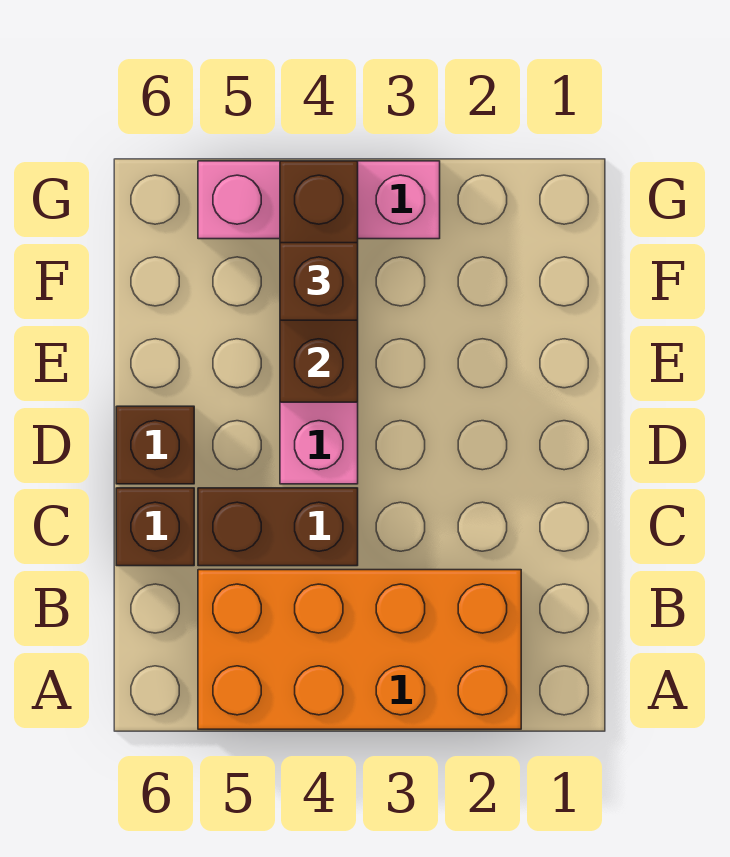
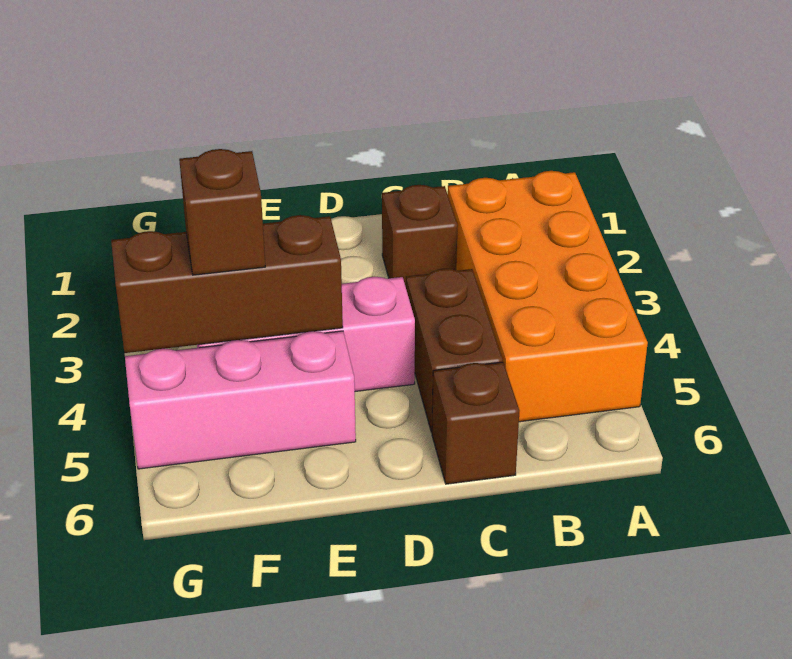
brown 1x1 brick [116,406,194,484] -> brown 1x1 brick moved to [382,185,458,287]
pink 1x3 brick [198,161,440,239] -> pink 1x3 brick turned to [125,331,356,469]

